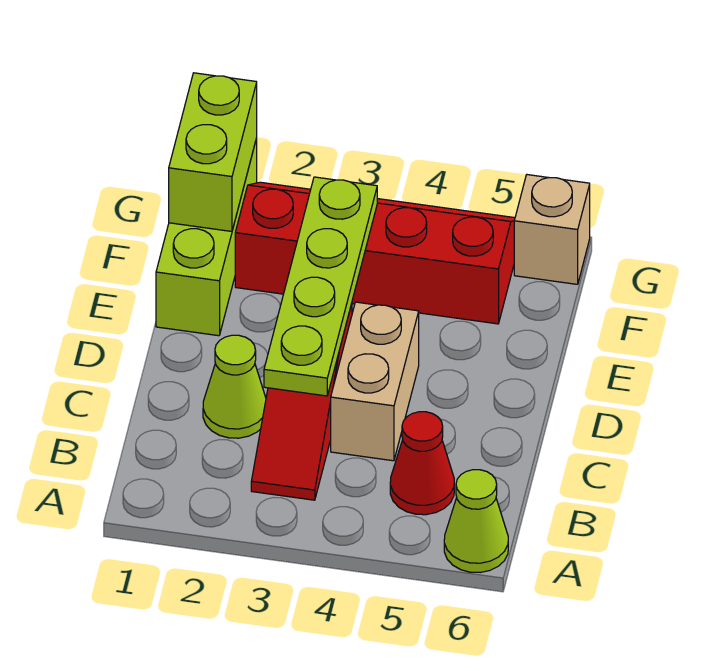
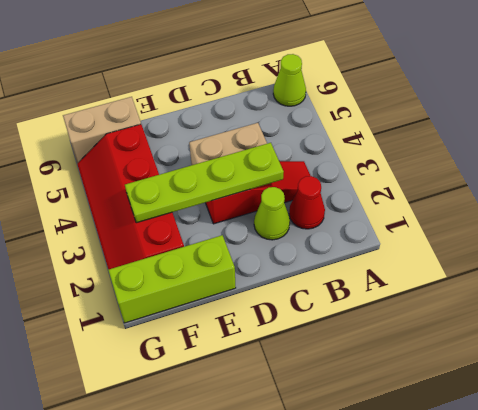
red 1x1 cone [390,412,454,515] -> red 1x1 cone moved to [289,176,325,229]
lime 1x2 brick [169,73,257,231] -> none
tan 1x1 brick [514,175,590,284] -> tan 1x2 brick [63,97,141,164]

